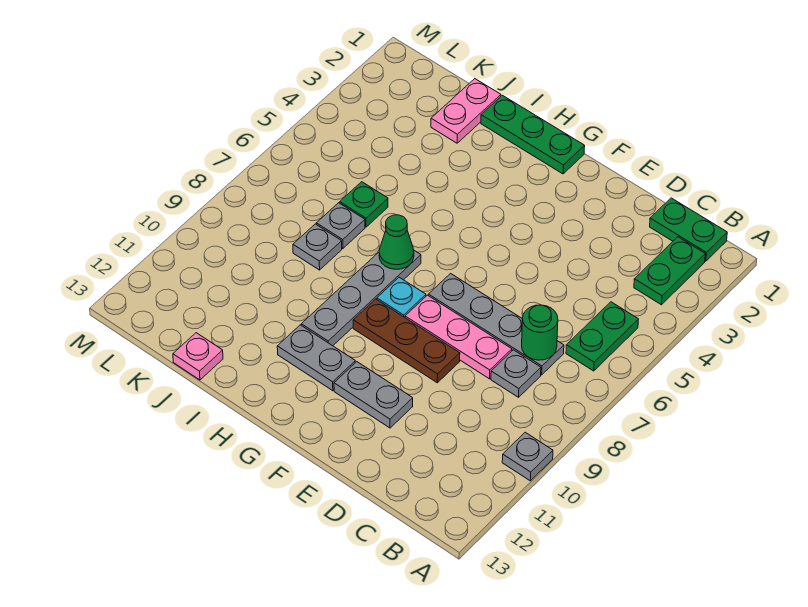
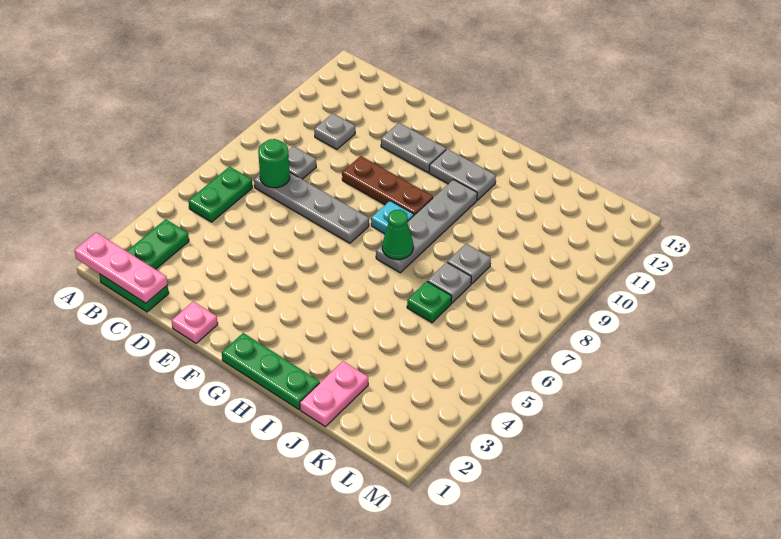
grey 1x1 plate [502,432,553,481] -> grey 1x1 plate moved to [314,113,355,149]
pink 1x3 plate [405,295,512,379] -> pink 1x3 plate moved to [74,232,168,303]
pink 1x1 plate [173,333,223,380] -> pink 1x1 plate moved to [172,302,218,343]

